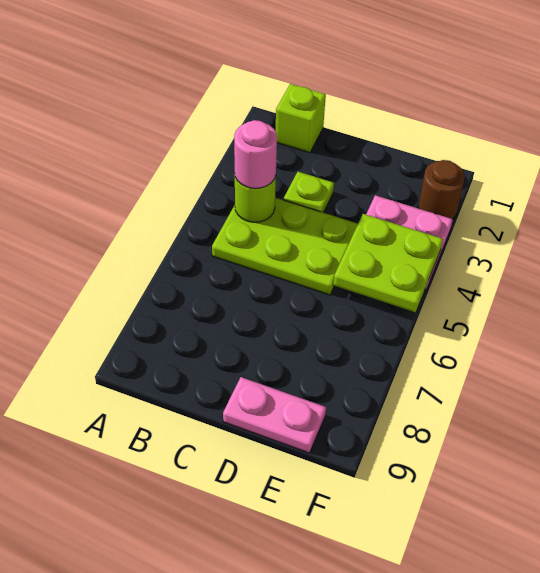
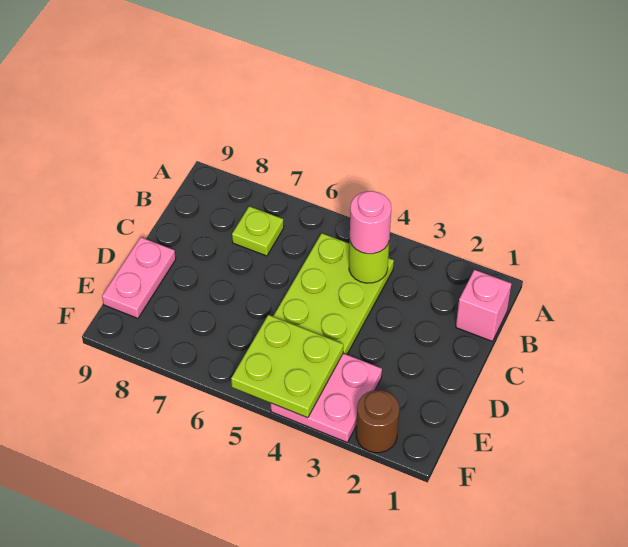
lime 1x1 brick [275,84,326,153] -> pink 1x1 brick [456,270,512,341]
lime 1x1 plate [283,172,334,213] -> lime 1x1 plate moved to [232,206,284,256]

